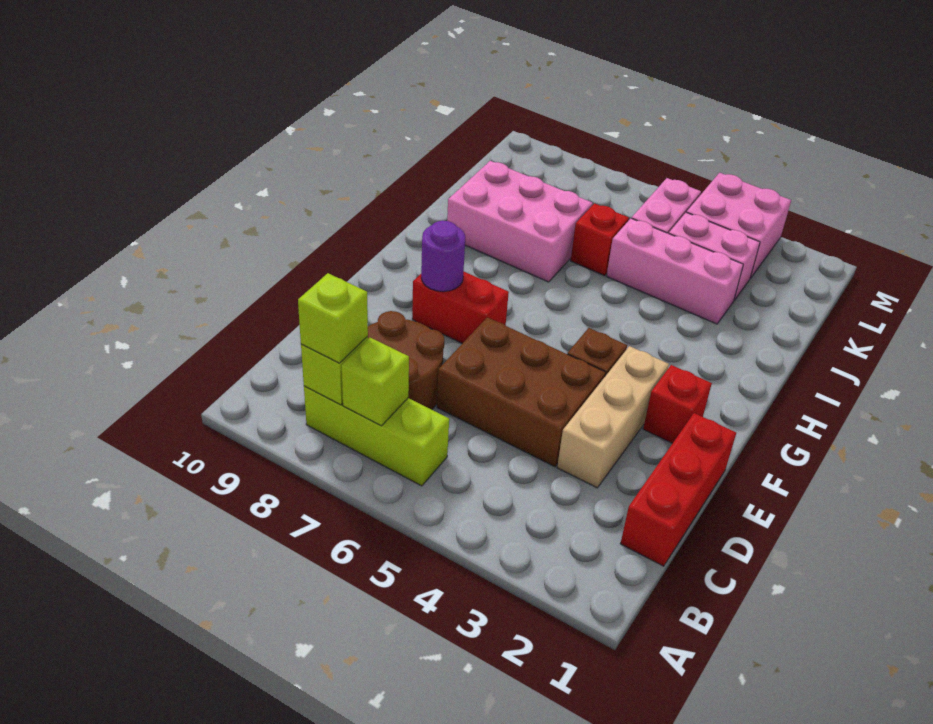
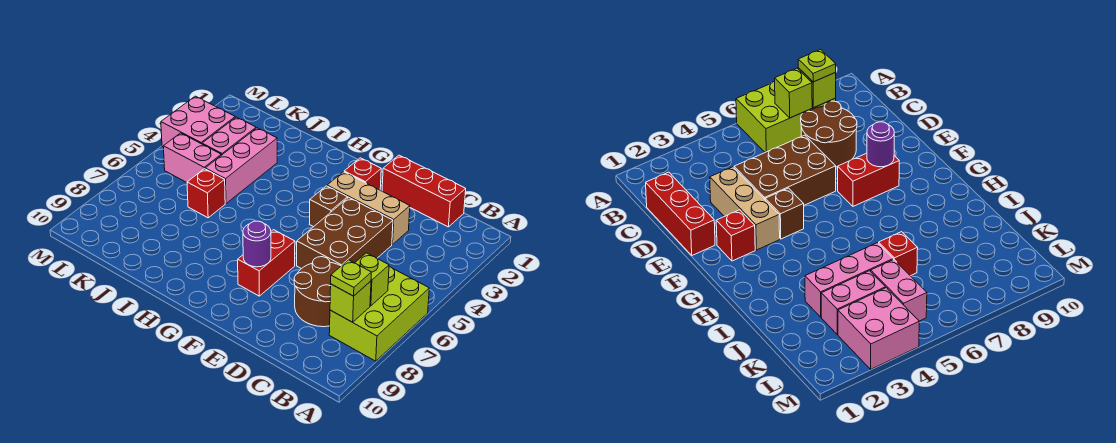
lime 1x3 brick [304,386,449,486] -> lime 2x3 brick [329,267,429,361]
lime 1x1 brick [298,273,368,363] -> lime 1x1 plate [331,260,371,296]
pink 2x3 brick [447,161,593,282] -> none

